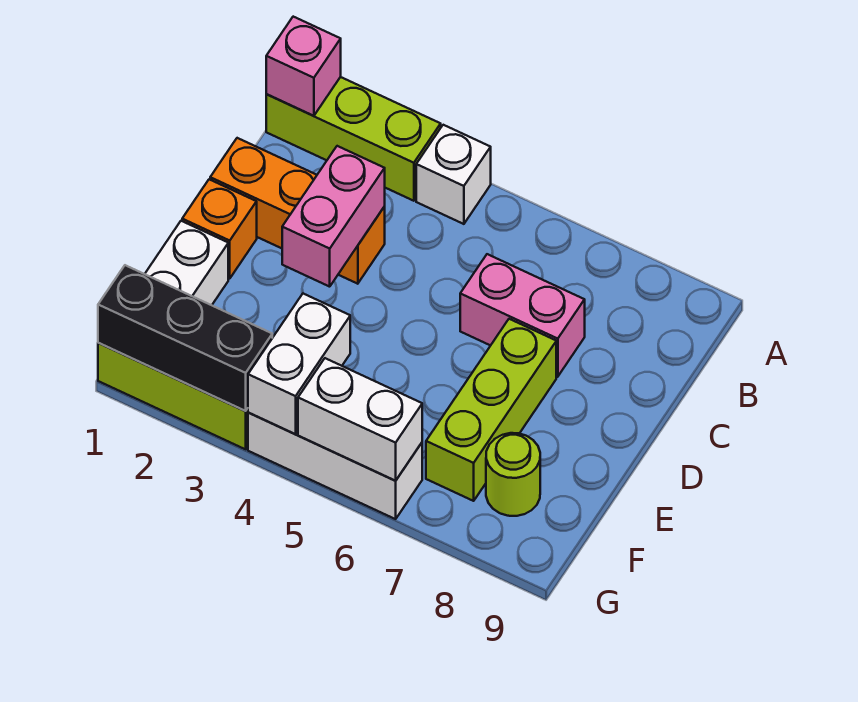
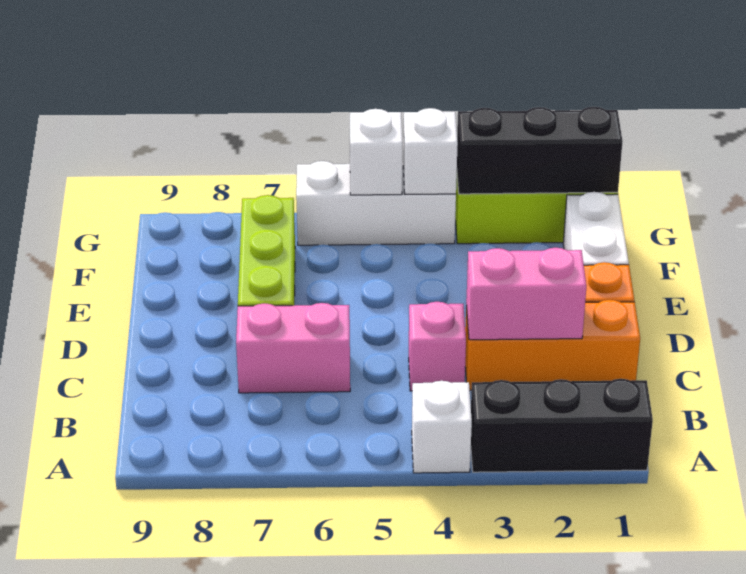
lime 1x3 brick [266,77,441,201] -> black 1x3 brick [471,379,653,472]
pink 1x1 brick [266,17,341,116] -> pink 1x1 brick moved to [409,302,466,391]
pink 1x2 brick [282,146,385,287] -> pink 1x2 brick turned to [466,248,586,340]
white 1x2 brick [248,293,350,434] -> white 1x1 brick [403,108,458,194]
lime 1x1 round brick [486,433,540,516] -> none
white 1x2 brick [298,358,422,481] -> white 1x1 brick [350,109,403,195]

